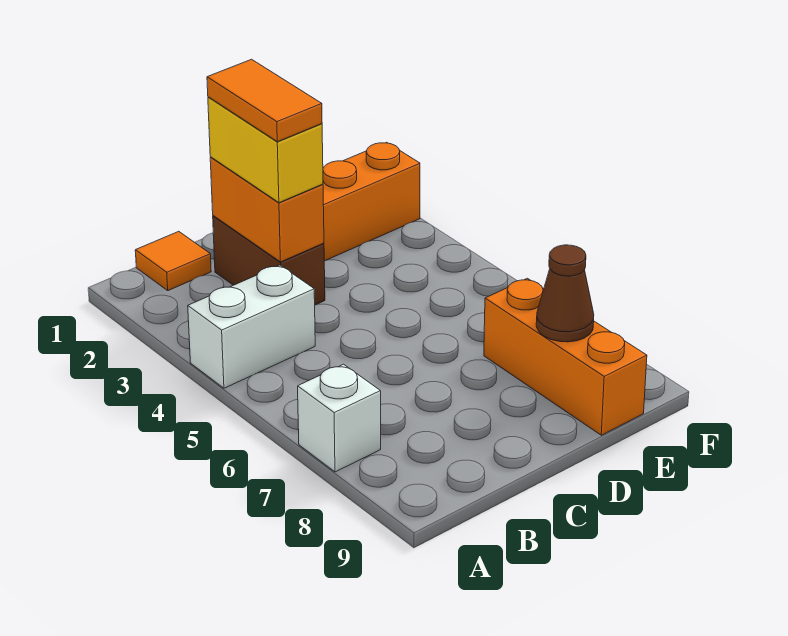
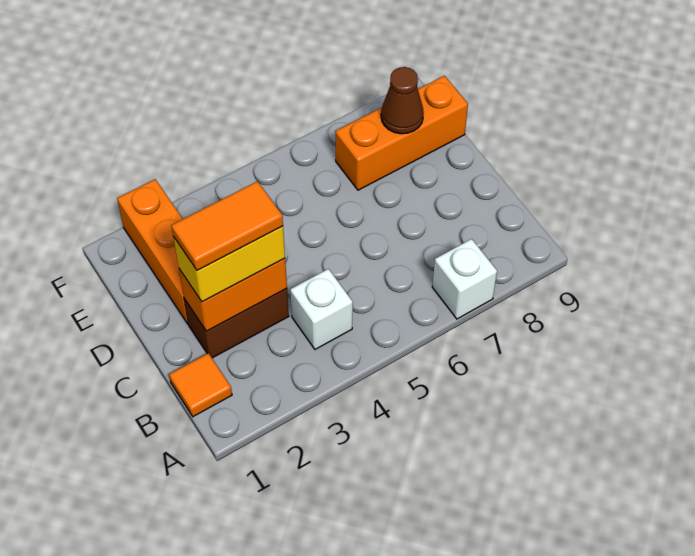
white 1x2 brick [188,265,315,388] -> white 1x1 brick [290,269,353,349]

